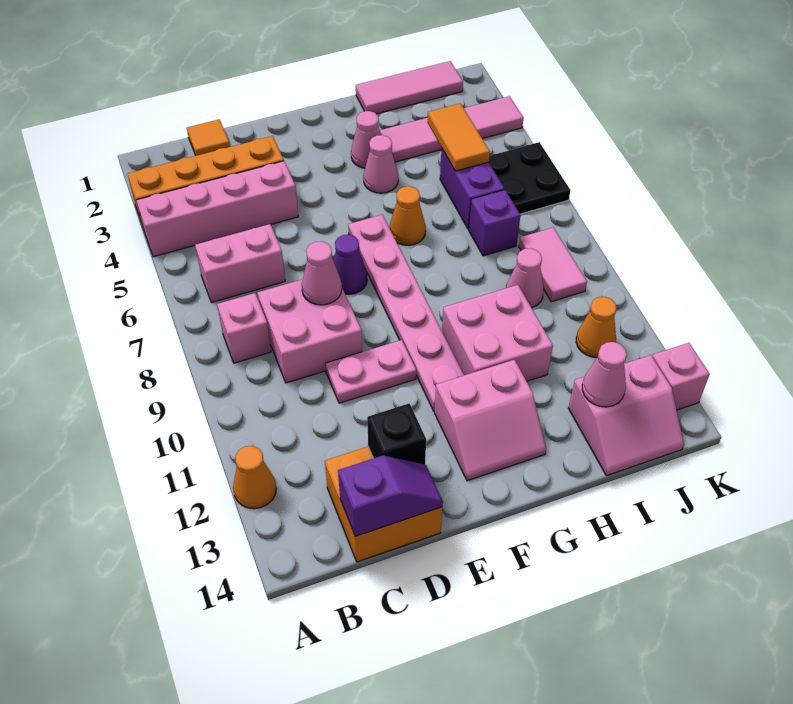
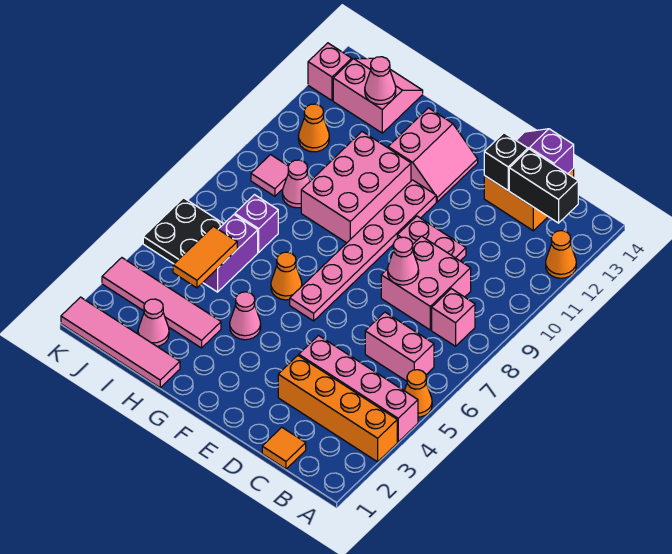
none -> orange 1x1 cone [404,370,432,417]
none -> black 1x2 brick [509,149,578,223]
purple 1x1 cone [333,235,367,294] -> none
pink 2x2 slope [434,360,546,481] -> pink 2x2 slope turned to [388,108,478,202]
pink 1x1 cone [351,111,381,168] -> pink 1x1 cone moved to [138,299,169,347]
pink 2x2 brick [442,285,553,381] -> pink 2x3 brick [301,132,411,243]
pink 1x3 tile [356,61,463,114] -> pink 1x4 tile [61,297,180,388]
pink 1x2 tile [519,228,587,302] -> pink 1x1 tile [251,155,288,196]

